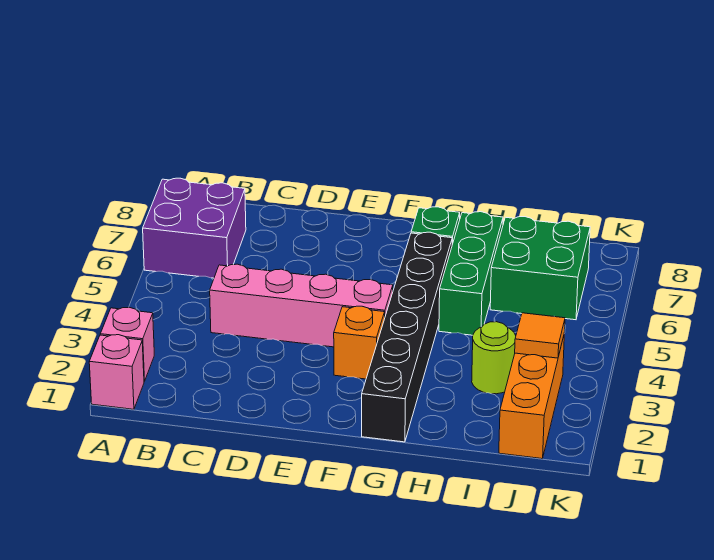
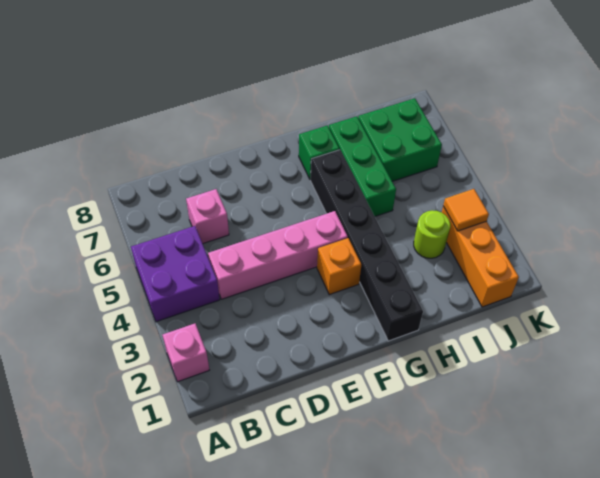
pink 1x1 brick [89,335,144,409] -> pink 1x1 brick moved to [186,189,229,244]
purple 2x2 brick [143,178,246,278] -> purple 2x2 brick moved to [131,226,220,322]

